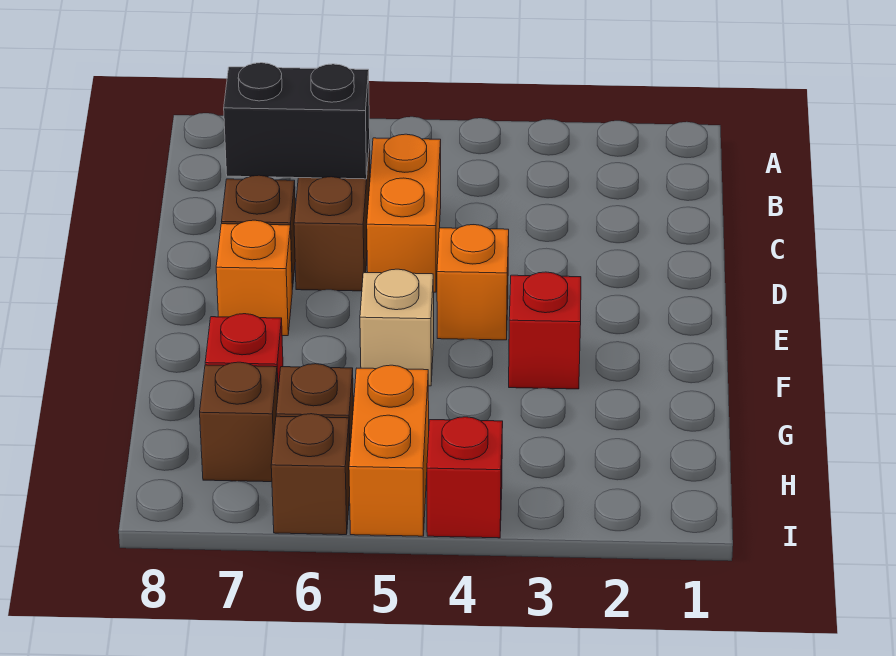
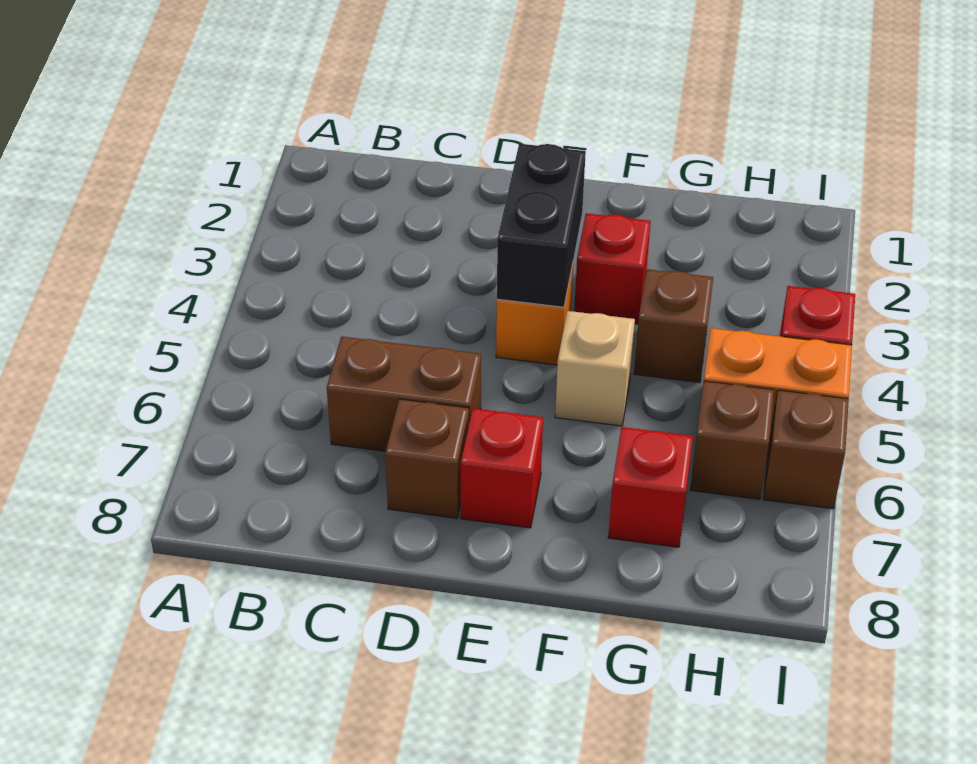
orange 1x2 brick [367,134,441,292] -> none
black 1x2 brick [224,63,370,179] -> black 1x2 brick moved to [497,144,586,307]
orange 1x1 brick [216,220,292,336] -> red 1x1 brick [461,408,543,528]
brown 1x1 brick [200,362,278,482] -> brown 1x1 brick moved to [634,269,713,382]

